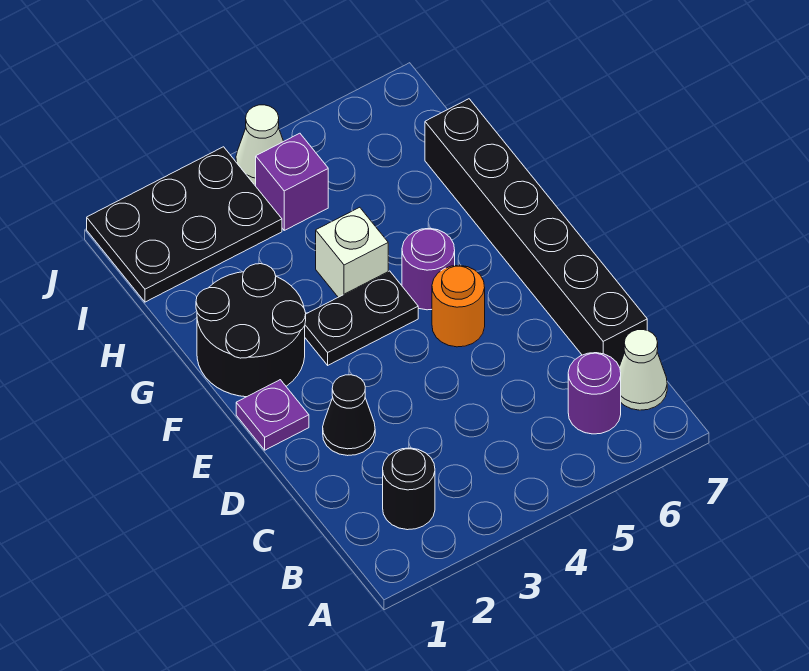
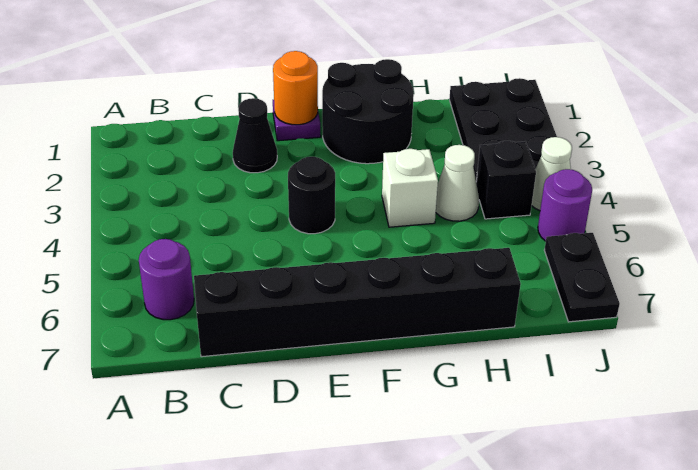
black 1x1 round brick [383,448,435,530] -> black 1x1 round brick moved to [288,157,335,234]
white 1x1 cone [620,330,667,410] -> white 1x1 cone moved to [436,145,479,221]
orange 1x1 round brick [432,265,485,347] -> orange 1x1 round brick moved to [273,51,318,125]
black 1x2 plate [305,271,418,365] -> black 1x2 plate moved to [544,233,620,322]
purple 1x1 round brick [402,228,455,310] -> purple 1x1 round brick moved to [538,169,592,241]
purple 1x1 brick [256,133,328,230] -> black 1x1 brick [476,141,536,219]

